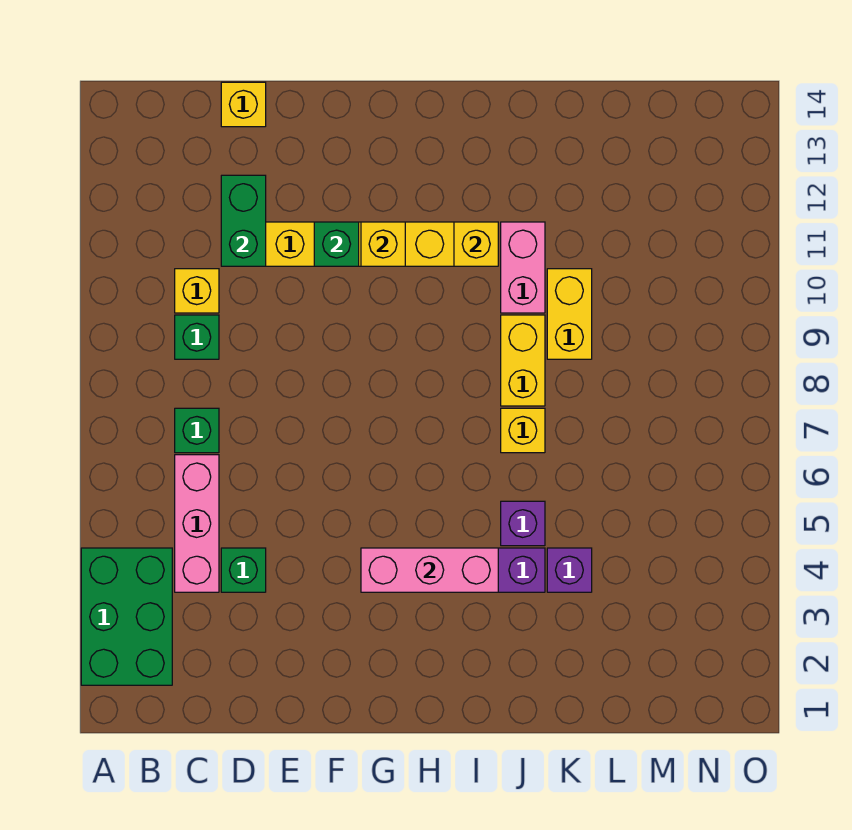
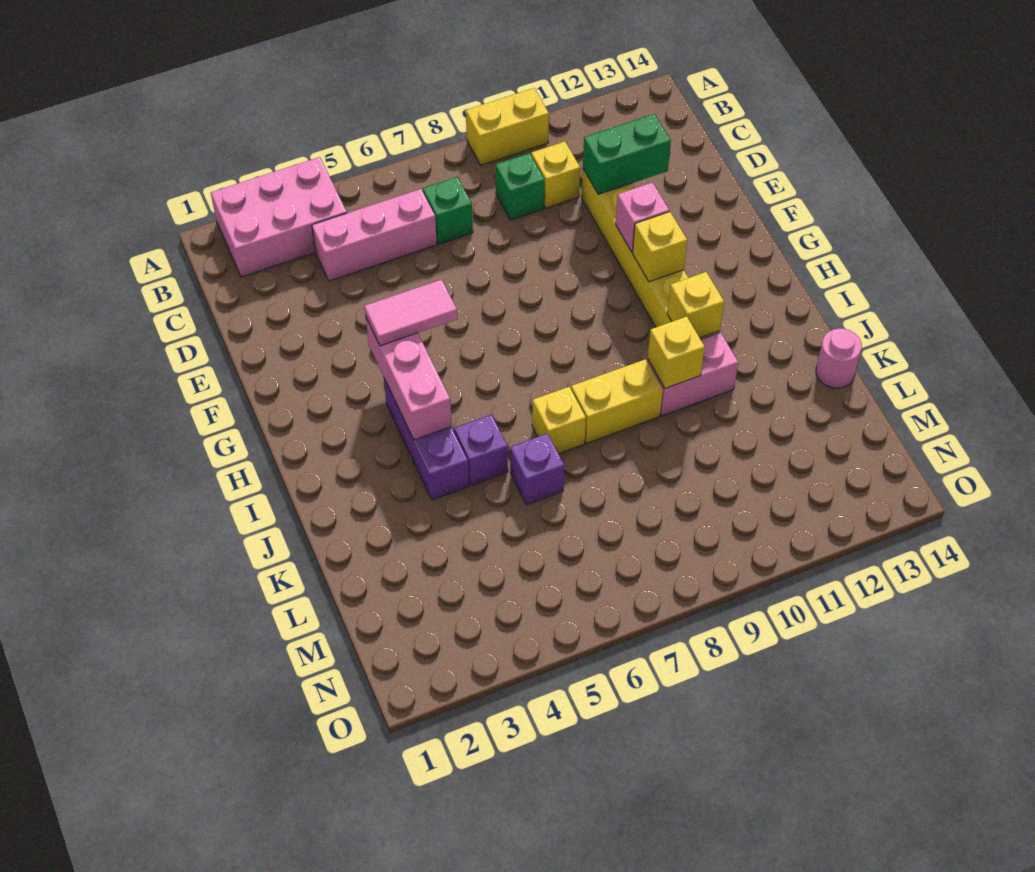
green 2x3 brick [81,548,172,685] -> pink 2x3 brick [211,157,347,277]
green 1x1 brick [221,548,266,592] -> none
yellow 1x1 brick [221,82,266,127] -> yellow 1x1 brick moved to [648,317,705,388]
green 1x1 brick [314,222,359,266] -> pink 1x1 brick [616,183,669,252]
none -> pink 1x2 tile [364,280,457,346]
purple 1x1 brick [547,548,592,592] -> purple 1x1 brick moved to [510,433,564,505]
yellow 1x2 brick [547,269,592,359] -> yellow 1x2 brick moved to [466,88,549,165]
none -> pink 1x1 round brick [816,329,862,388]

